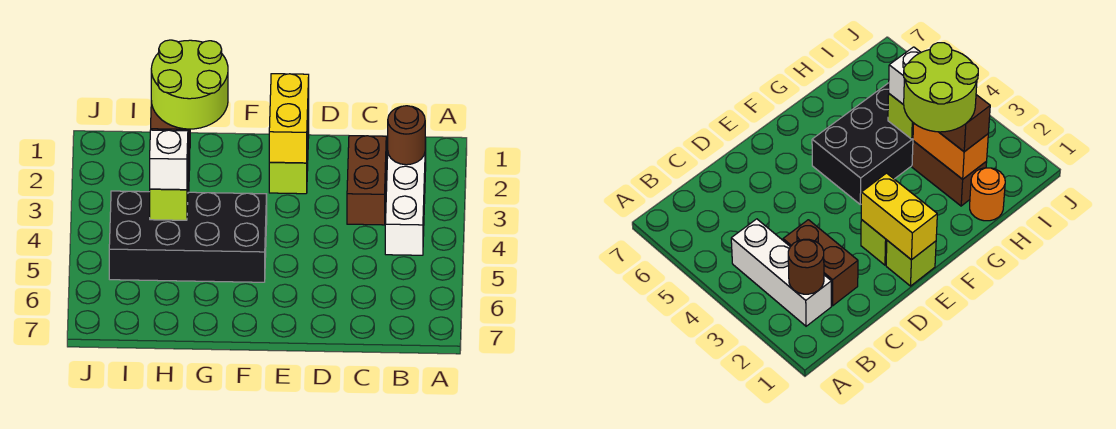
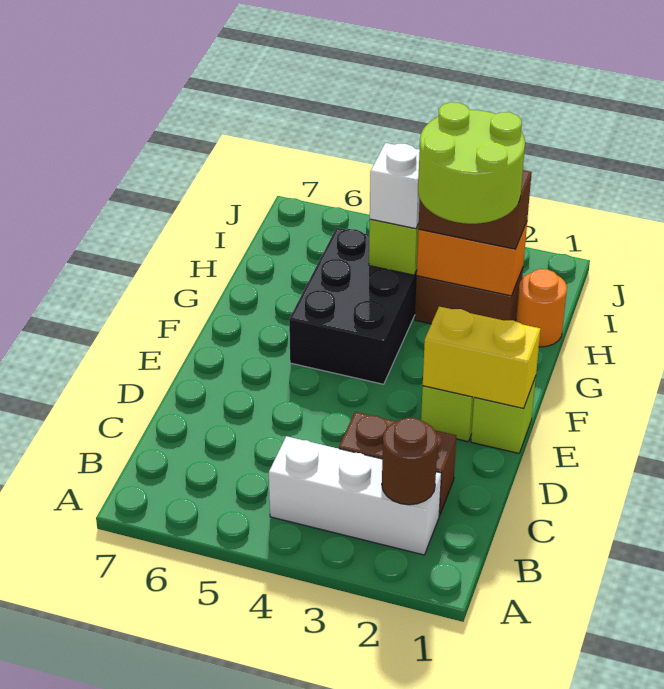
black 2x4 brick [109,191,267,282] -> black 2x3 brick [289,228,417,384]

